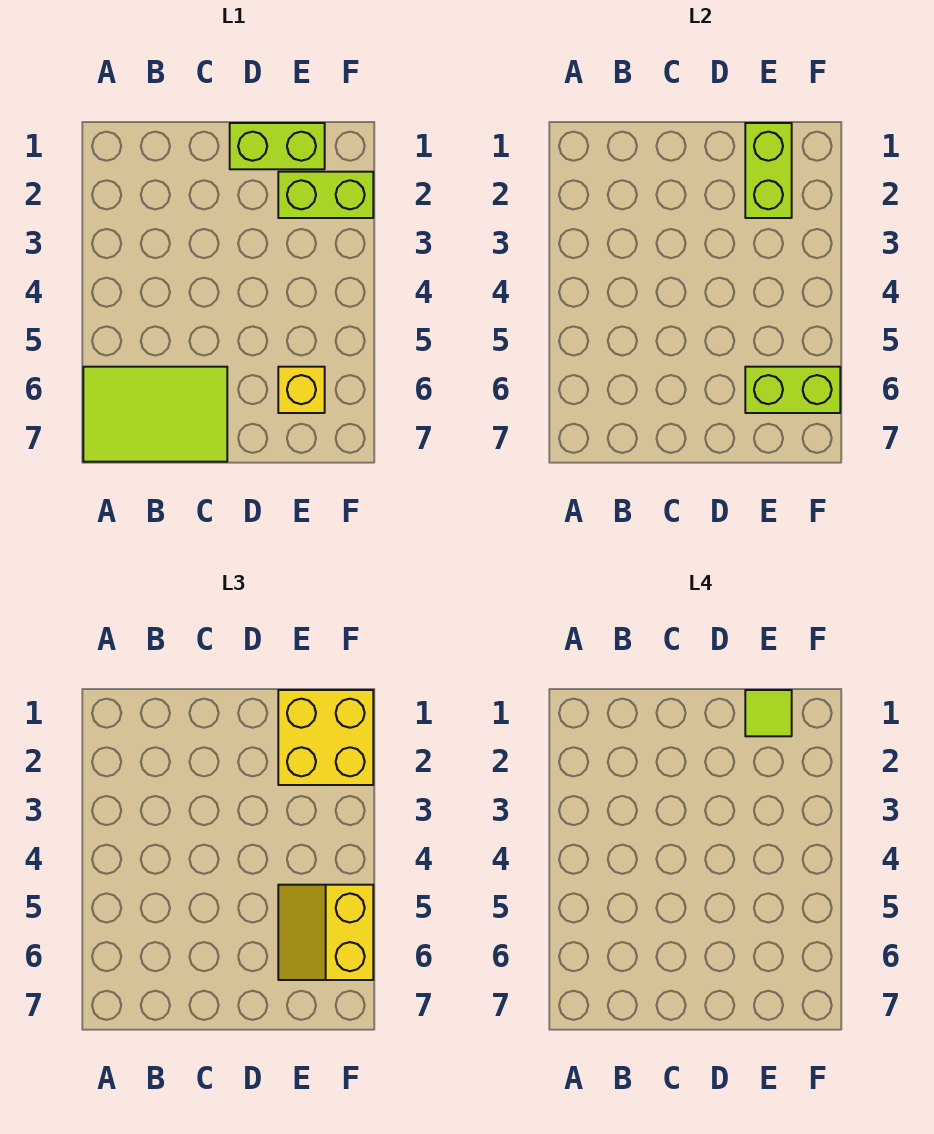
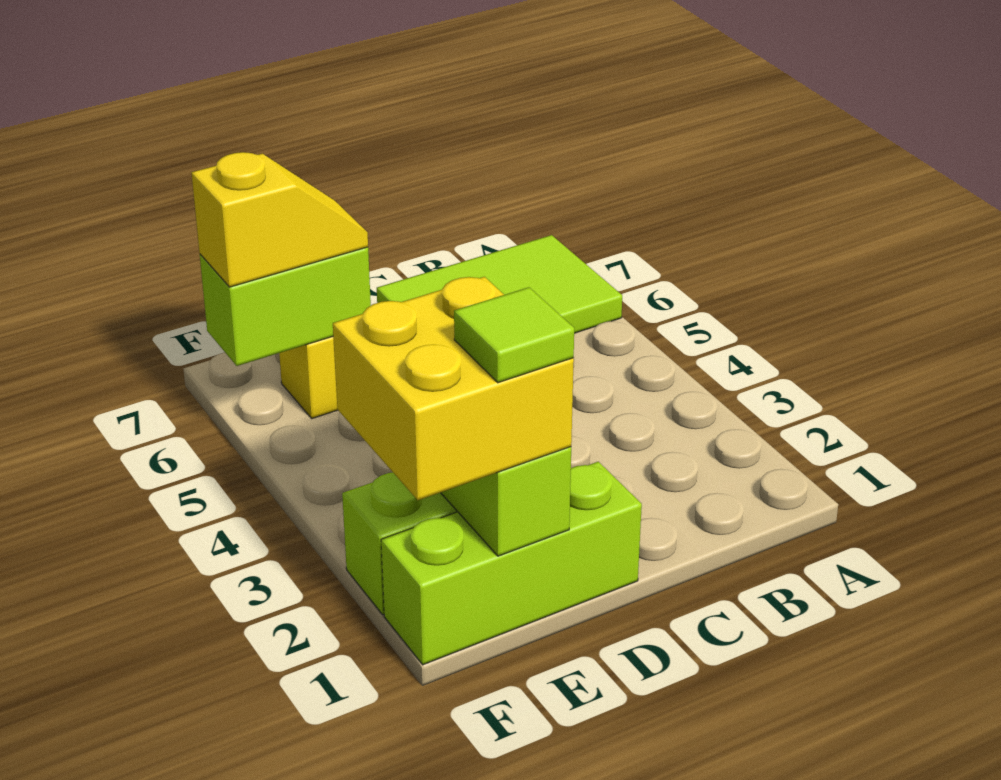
lime 1x2 brick [230,123,325,169] -> lime 1x3 brick [381,462,642,665]
yellow 2x2 slope [278,885,373,980] -> yellow 1x2 slope [191,152,368,287]

